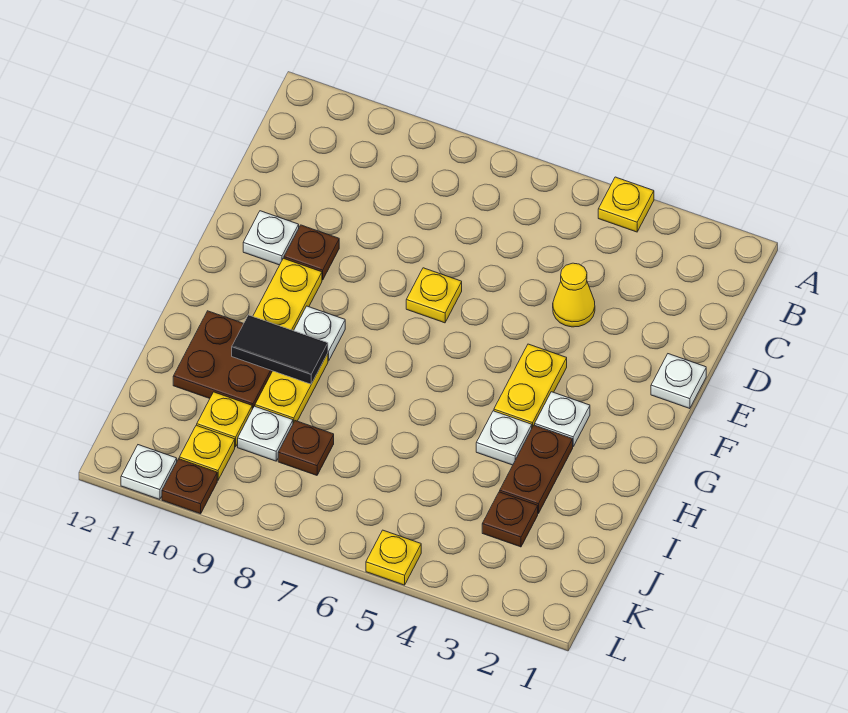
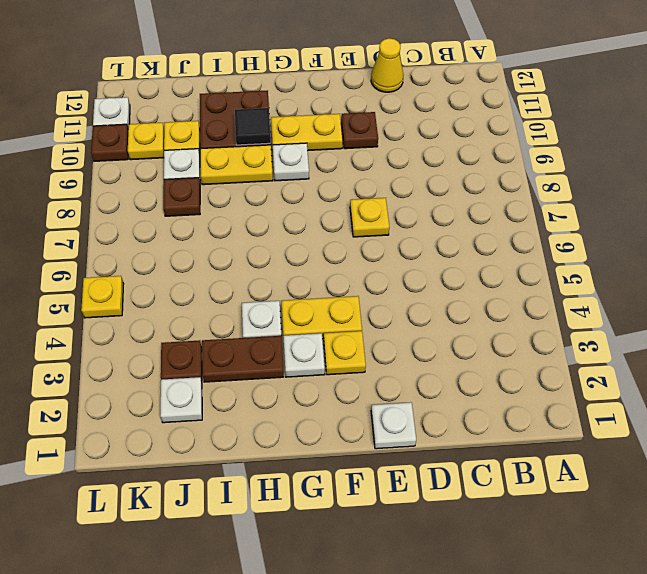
yellow 1x1 plate [598,177,654,232] -> yellow 1x1 plate moved to [324,331,366,375]
yellow 1x1 cone [553,263,595,327] -> yellow 1x1 cone moved to [371,38,403,92]
white 1x1 plate [243,211,299,265] -> white 1x1 plate moved to [160,377,202,423]
black 1x2 tile [232,315,328,384] -> black 1x1 tile [235,108,271,145]

